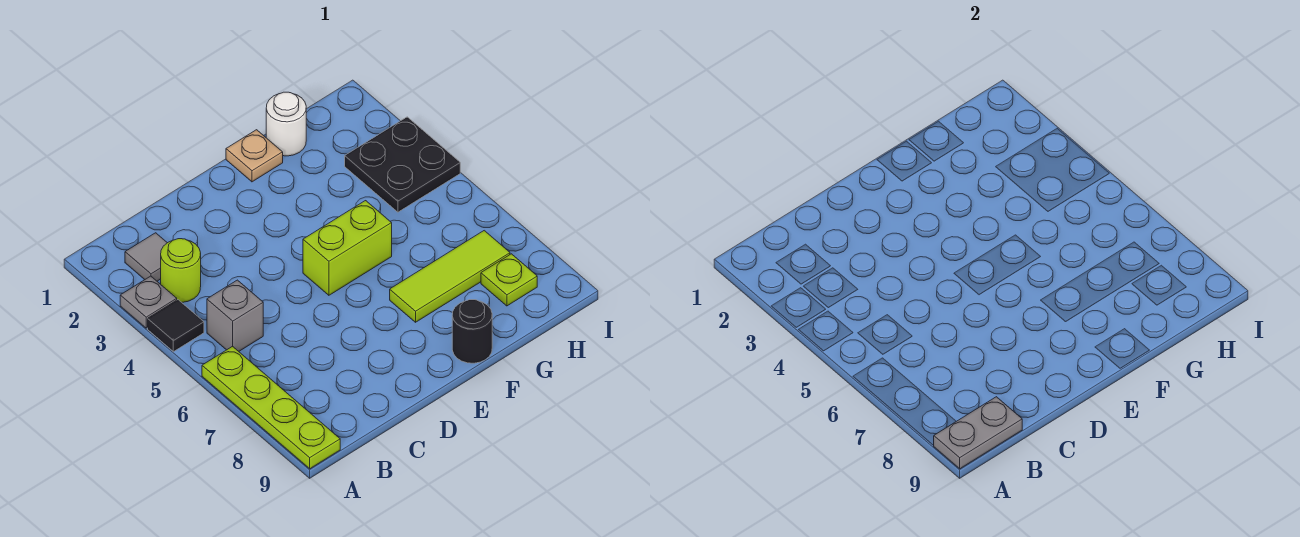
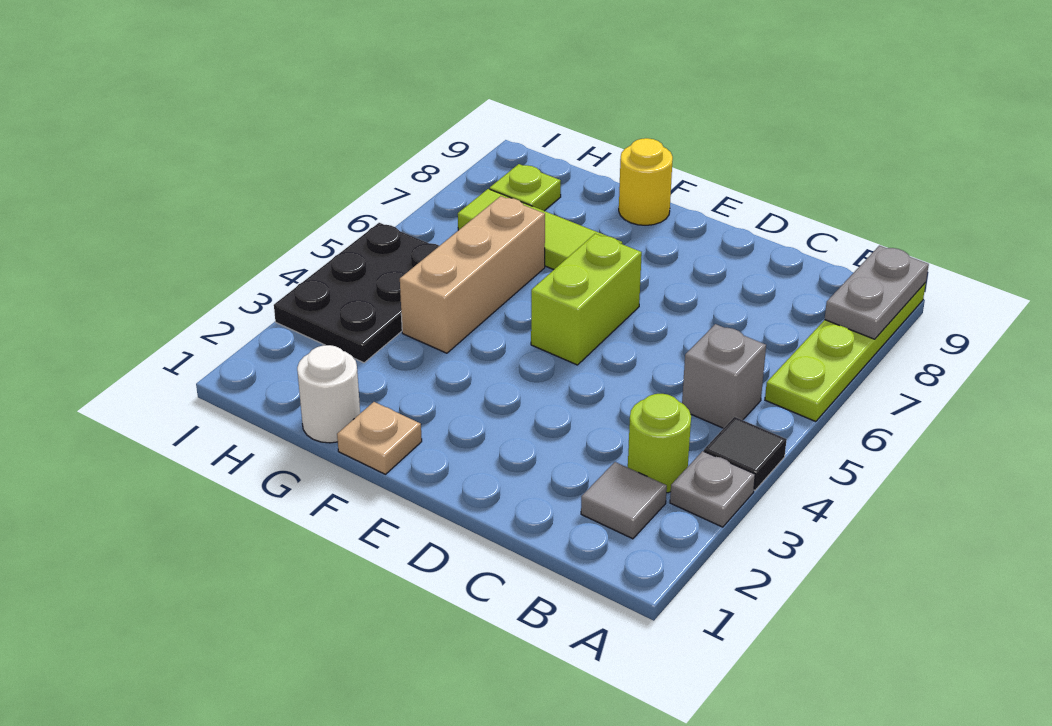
grey 1x2 plate [933,397,1022,469] -> grey 1x2 plate turned to [825,246,929,339]
lime 1x2 brick [303,201,392,295] -> lime 1x2 brick turned to [531,234,642,365]
black 1x1 round brick [452,300,492,363] -> yellow 1x1 round brick [619,138,673,225]
none -> tan 1x3 brick [400,196,545,353]
black 2x2 plate [345,117,460,212] -> black 2x3 plate [274,223,439,363]

